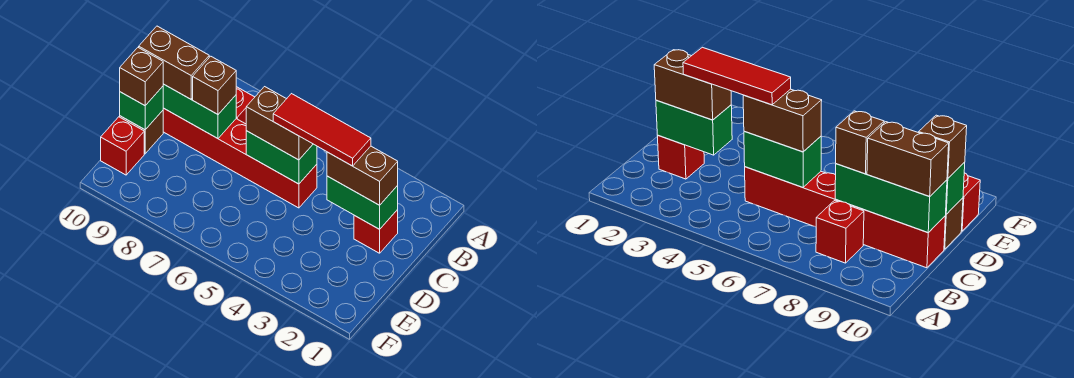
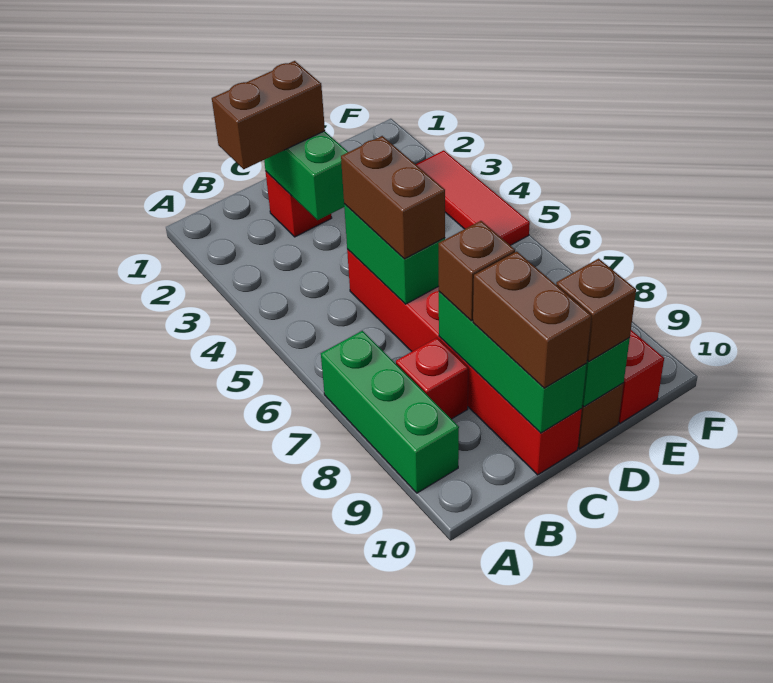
none -> green 1x3 brick [321,331,459,493]
brown 1x2 brick [327,146,398,205] -> brown 1x2 brick turned to [212,61,325,169]
red 1x3 tile [273,94,371,166] -> red 1x3 tile moved to [416,150,530,245]

